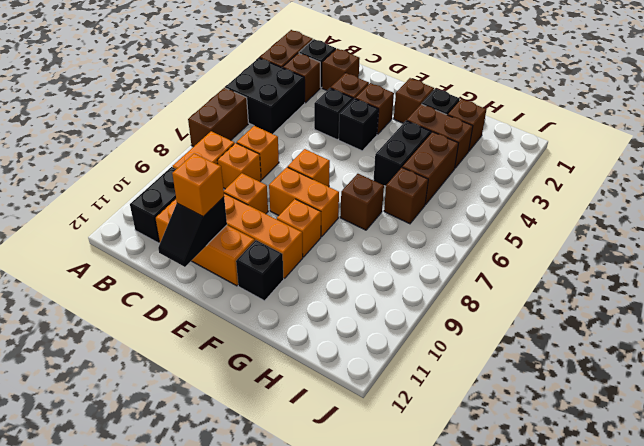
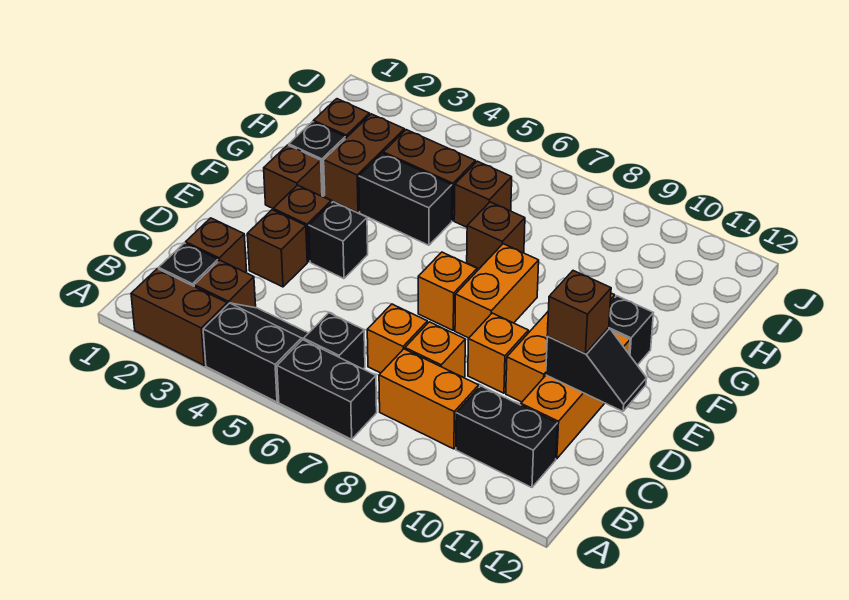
black 2x2 brick [225,58,305,134] -> black 2x2 slope [203,303,308,402]
brown 1x2 brick [188,88,248,147] -> black 1x2 brick [277,340,377,439]
black 1x1 brick [314,88,353,140] -> black 1x1 brick moved to [304,313,365,369]
orange 1x1 brick [172,153,224,217] -> brown 1x1 brick [547,271,611,354]
orange 1x1 brick [277,199,321,257] -> none

